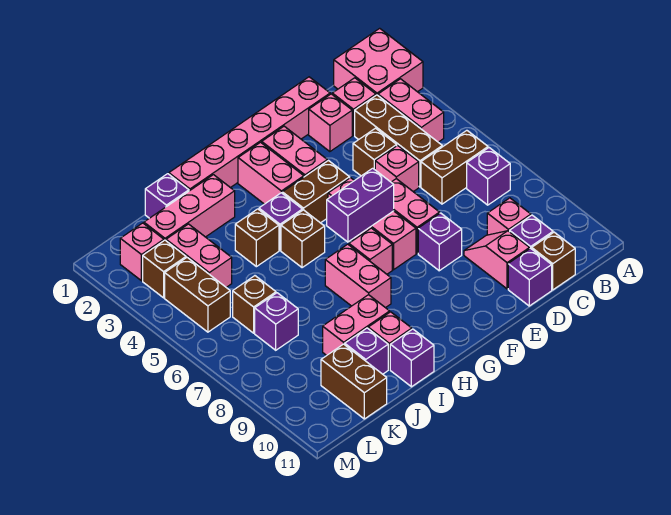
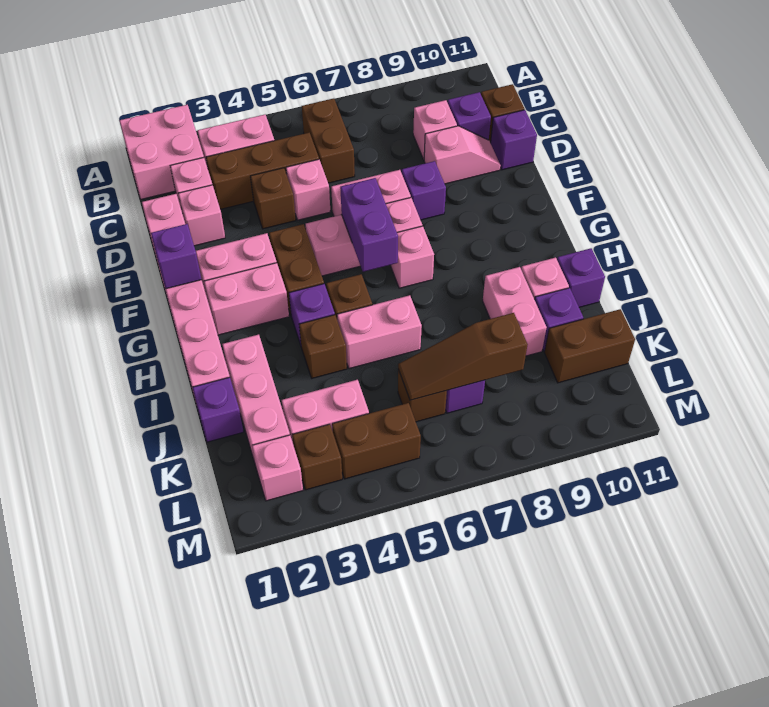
purple 1x1 brick [467,148,510,205] -> purple 1x1 brick moved to [151,224,202,289]
pink 1x2 slope [464,231,530,289] -> pink 1x2 slope turned to [424,126,501,184]
pink 1x2 brick [325,244,391,308] -> pink 1x2 brick moved to [337,295,422,369]
none -> brown 1x3 slope [398,313,528,400]

